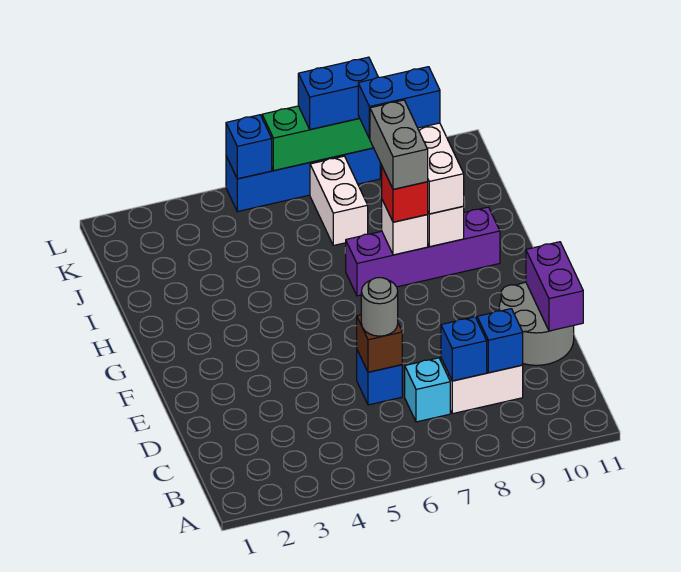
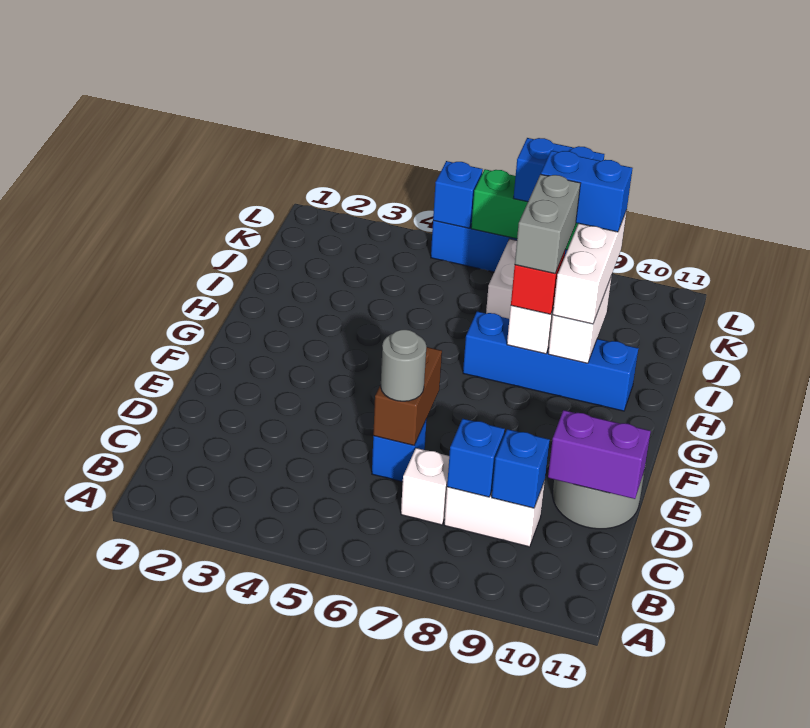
cyan 1x1 brick [405,358,450,422] -> white 1x1 brick [401,448,449,525]
brown 1x1 brick [357,315,402,372] -> brown 1x2 brick [373,347,442,445]
purple 1x2 brick [526,242,583,331] -> purple 1x2 brick turned to [548,410,651,499]
purple 1x4 brick [346,207,500,296] -> blue 1x4 brick [463,311,639,411]

